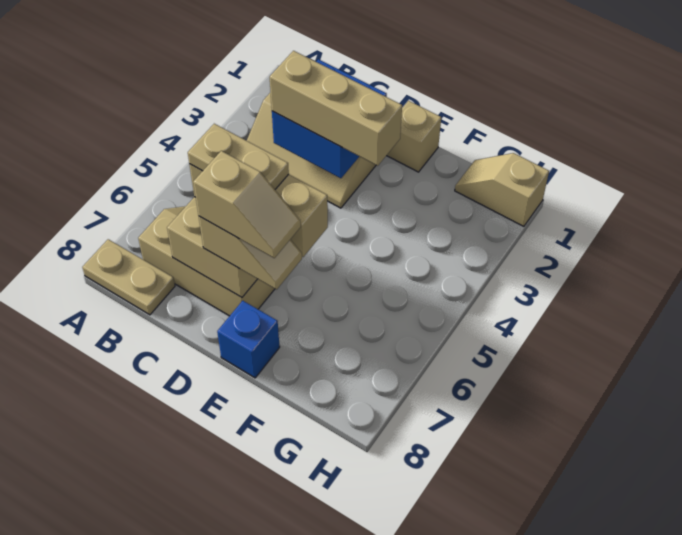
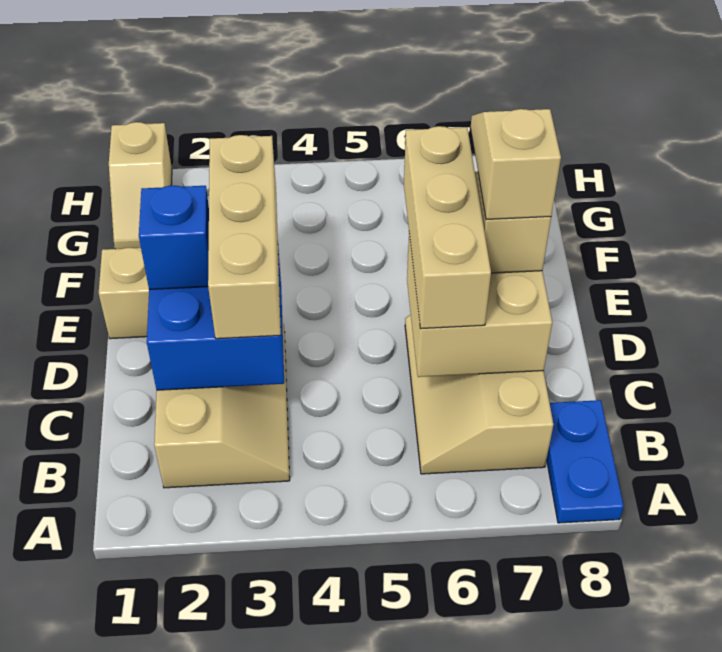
tan 1x2 plate [82,239,175,315] -> blue 1x2 plate [547,400,624,523]
tan 1x2 plate [188,124,289,189] -> none
blue 1x1 brick [217,301,280,378] -> blue 1x1 brick moved to [139,185,209,290]

